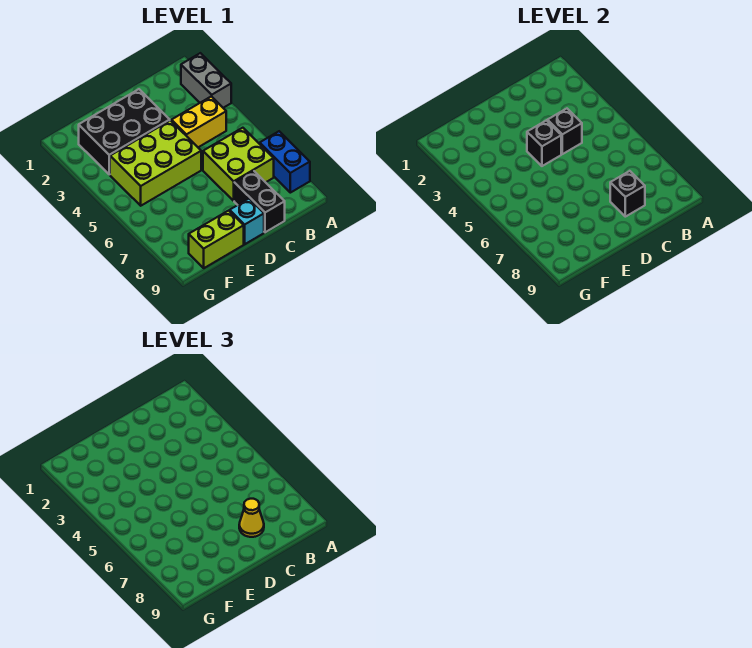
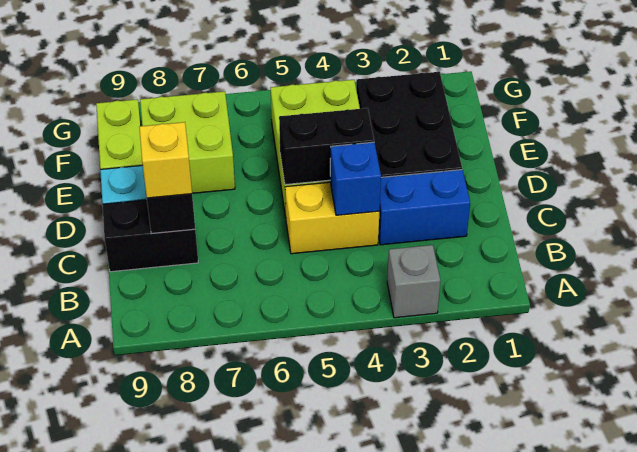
grey 1x2 brick [181,53,231,108] -> grey 1x1 brick [387,245,441,318]
blue 1x2 brick [260,131,310,193] -> blue 1x2 brick moved to [378,170,470,245]
yellow 1x2 brick [171,96,226,147] -> yellow 1x2 brick turned to [285,182,379,254]
lime 2x2 brick [203,128,274,201] -> lime 2x2 brick moved to [140,91,235,193]
black 1x1 brick [547,109,582,154] -> blue 1x1 brick [330,142,381,215]
yellow 1x1 cone [239,499,264,537] -> yellow 1x1 brick [139,122,192,198]
black 1x1 brick [527,120,561,166] -> black 1x2 brick [279,108,374,185]

